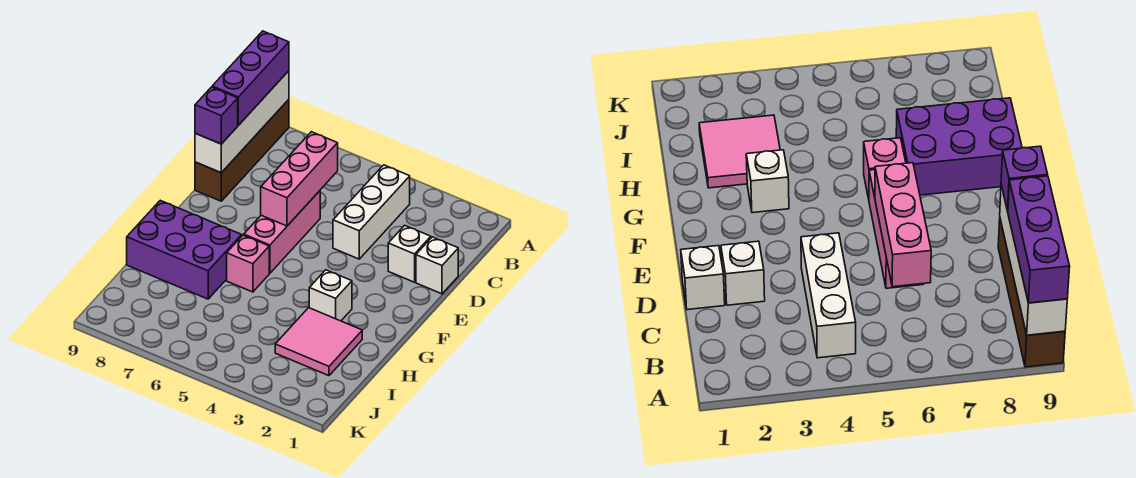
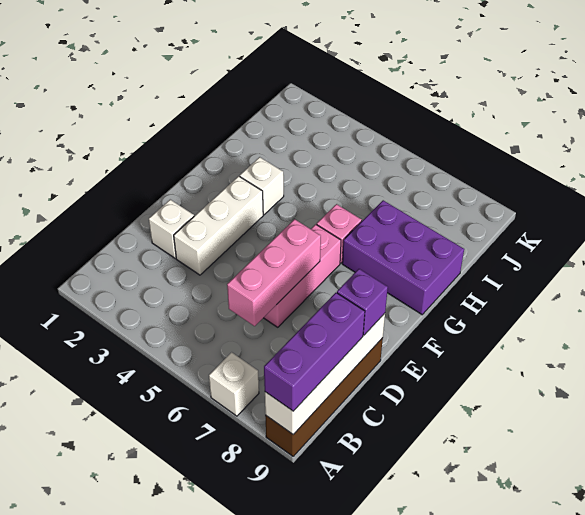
white 1x3 brick [333,165,410,259] -> white 1x3 brick moved to [174,176,263,275]
white 1x1 brick [416,237,458,294] -> white 1x1 brick moved to [209,352,259,416]
pink 2x2 tile [275,308,362,376] -> none

